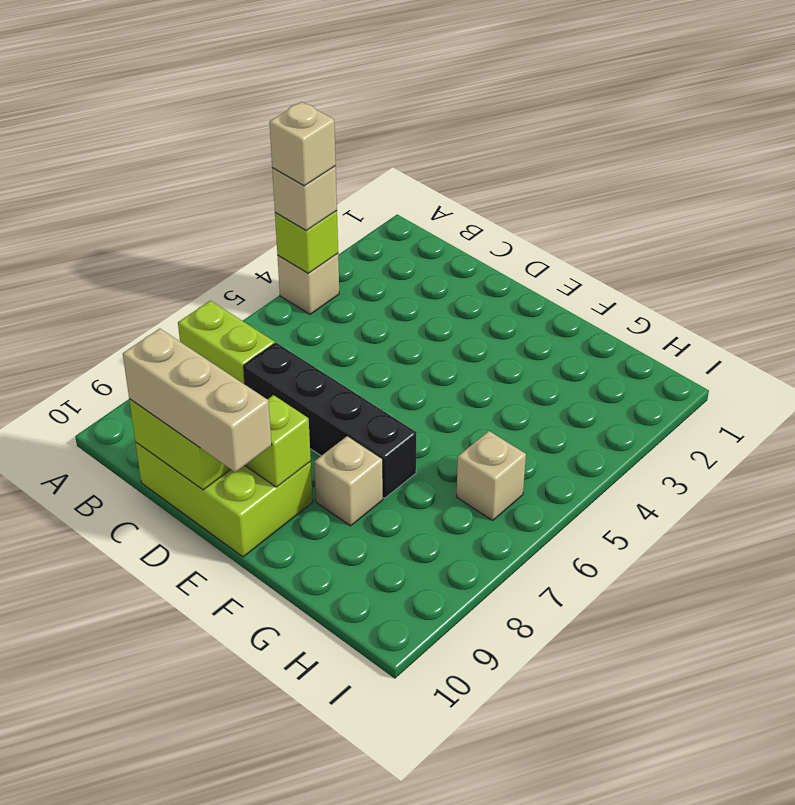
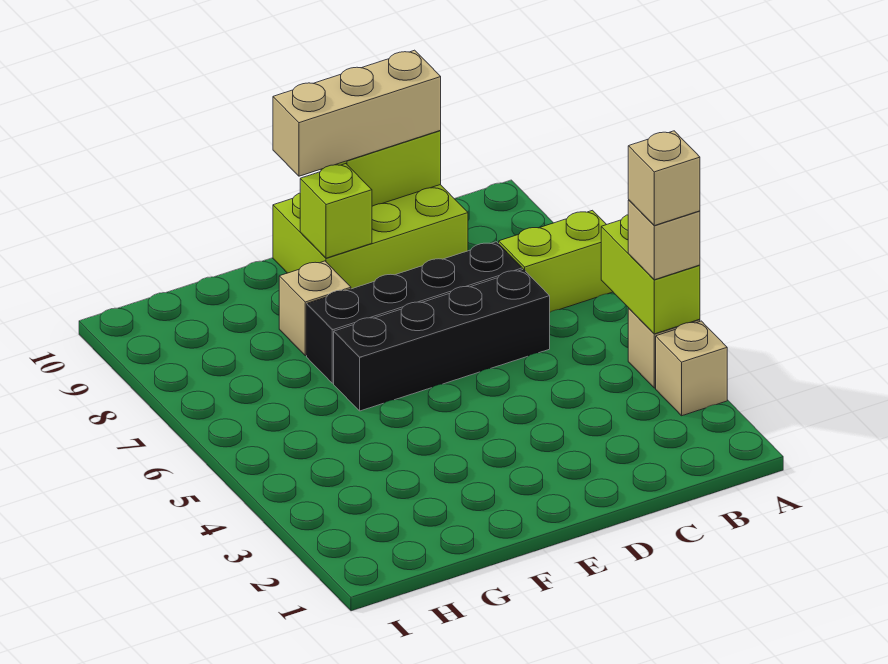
lime 1x1 brick [275,211,338,273] -> lime 1x2 brick [601,215,700,334]
none -> black 1x4 brick [334,269,550,411]
tan 1x1 brick [456,431,526,520] -> tan 1x1 brick moved to [656,321,727,416]

